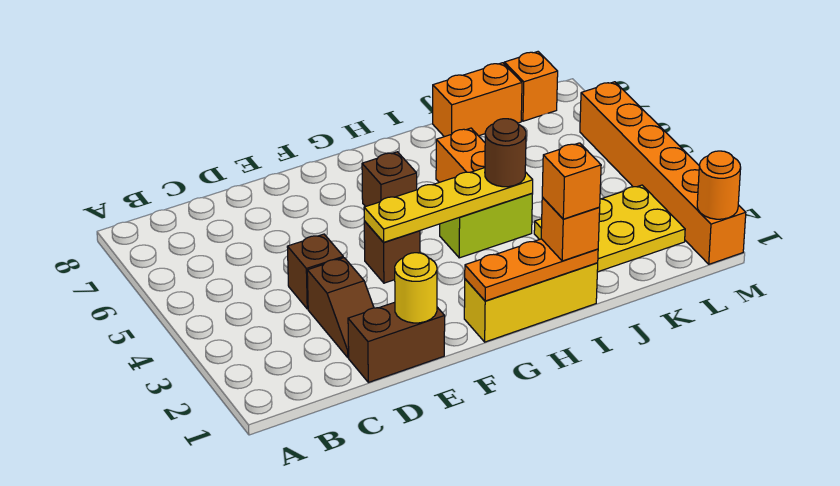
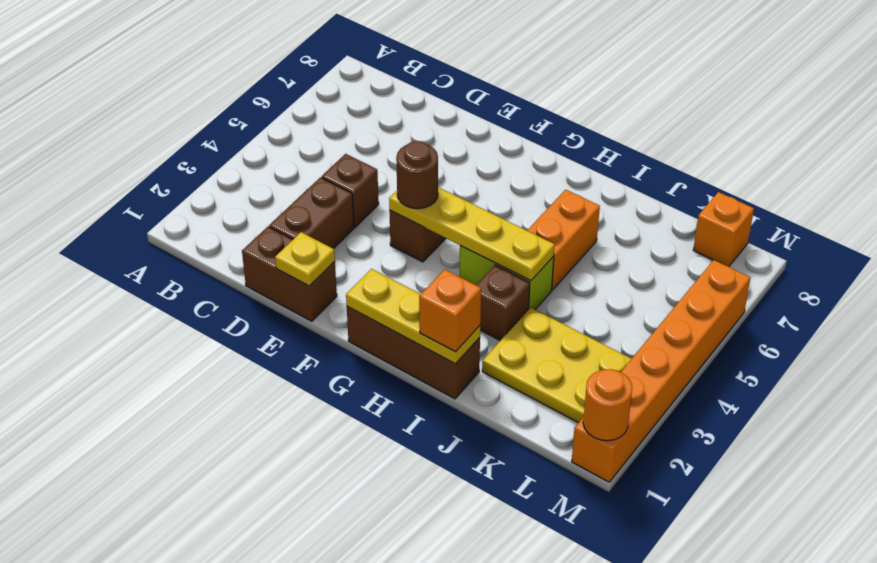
brown 1x2 slope [307,258,374,357] -> brown 1x2 brick [269,177,354,249]
yellow 1x1 round brick [395,253,437,323] -> yellow 1x1 plate [275,232,335,286]
yellow 1x3 brick [464,263,598,342] -> brown 1x3 brick [347,306,480,399]
orange 1x3 plate [465,239,598,301] -> yellow 1x3 plate [346,269,480,364]
brown 1x1 brick [362,152,417,207] -> brown 1x1 brick moved to [477,265,530,340]
orange 1x1 brick [542,143,601,219] -> none
brown 1x1 round brick [485,119,526,187] -> brown 1x1 round brick moved to [396,141,438,209]
orange 1x2 brick [433,63,522,137] -> none

